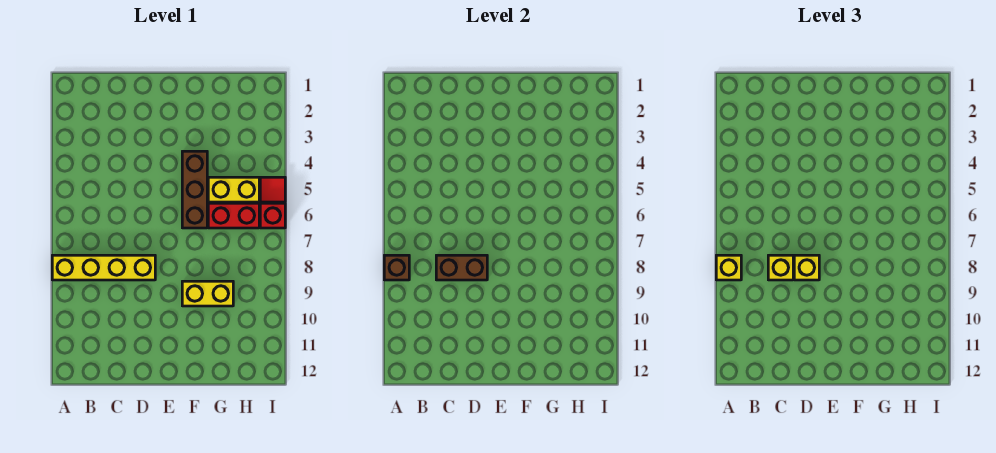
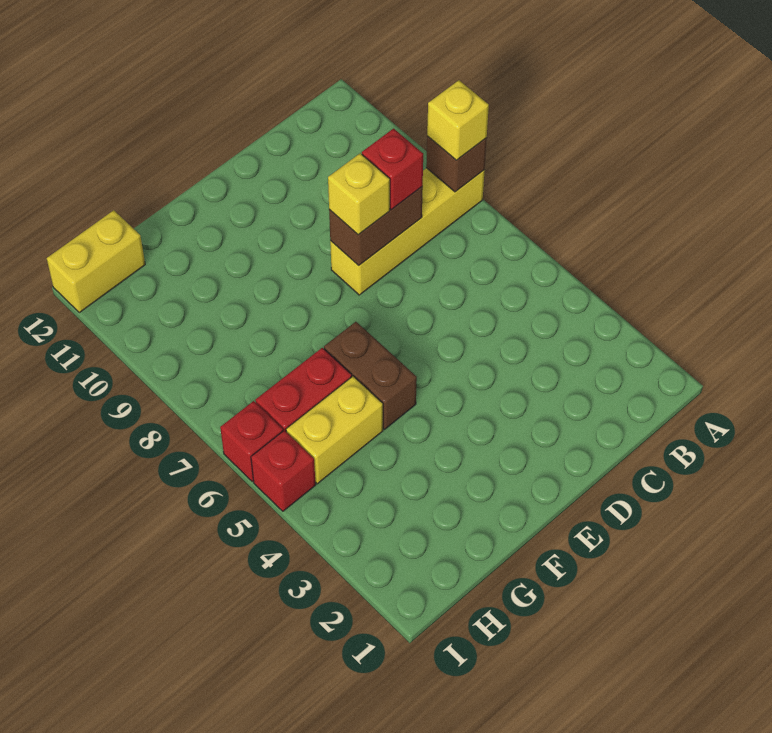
yellow 1x1 brick [768,255,793,280] -> red 1x1 brick [362,129,423,209]
brown 1x3 brick [182,151,207,228] -> brown 1x2 brick [324,322,417,429]
yellow 1x2 brick [182,281,233,306] -> yellow 1x2 brick moved to [47,210,145,313]
red 1x1 tile [260,177,285,202] -> red 1x1 brick [251,430,316,511]

